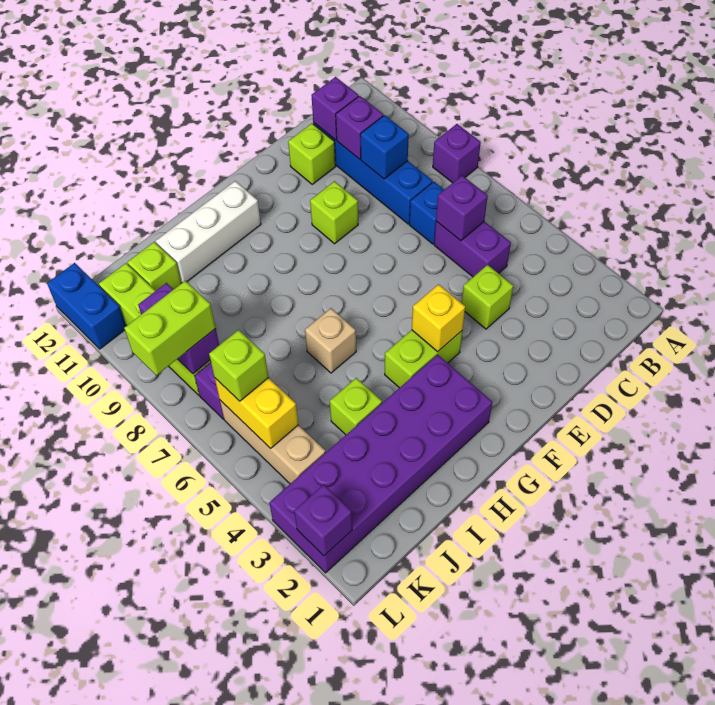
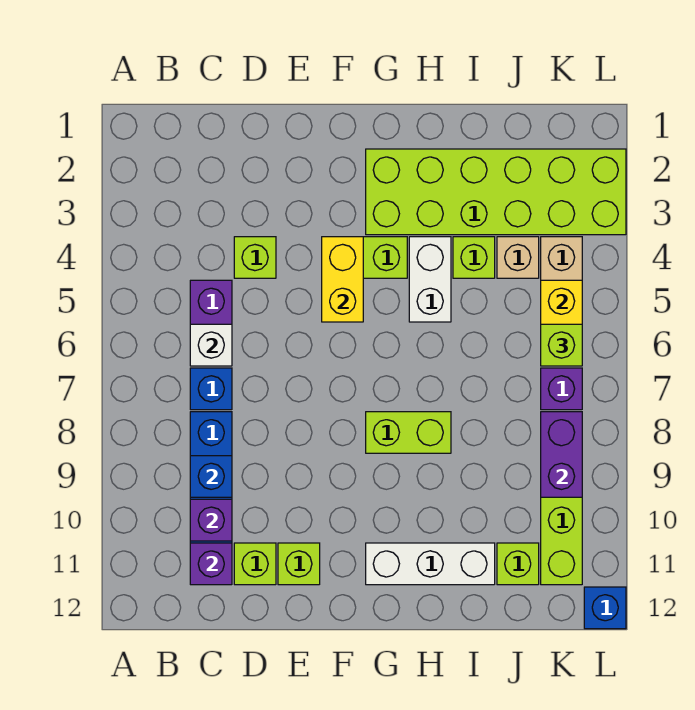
purple 1x1 brick [433,124,481,183] -> none
purple 1x1 brick [436,176,488,241] -> white 1x1 brick [190,324,232,366]
lime 1x1 brick [310,181,358,244] -> lime 1x1 brick moved to [278,543,320,585]
yellow 1x1 brick [412,284,465,352] -> yellow 1x2 brick [322,237,363,322]
purple 2x6 brick [269,355,492,573] -> lime 2x6 brick [366,149,626,235]
none -> white 1x2 brick [409,237,451,322]
tan 1x1 brick [305,308,356,373] -> tan 1x1 brick moved to [497,237,539,278]
lime 1x2 brick [124,281,216,375] -> lime 1x2 brick moved to [366,412,451,453]
purple 1x1 brick [294,485,352,556] -> none
blue 1x2 brick [47,263,126,349] -> blue 1x1 brick [584,587,626,629]

